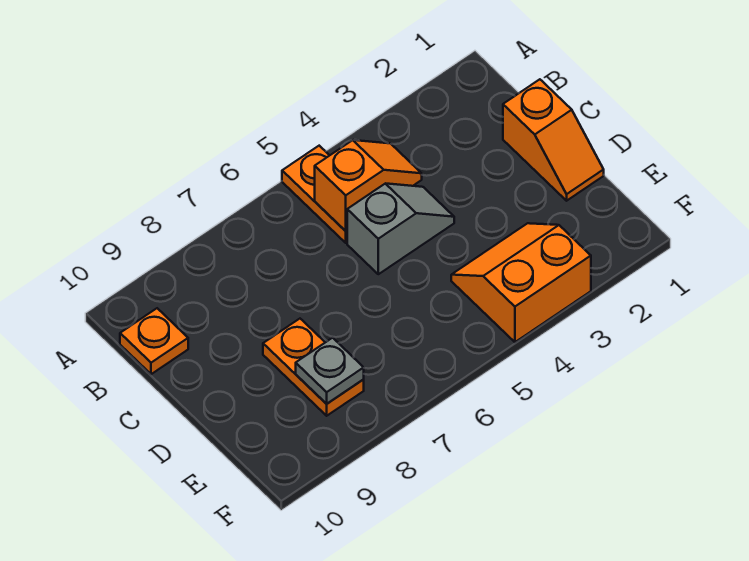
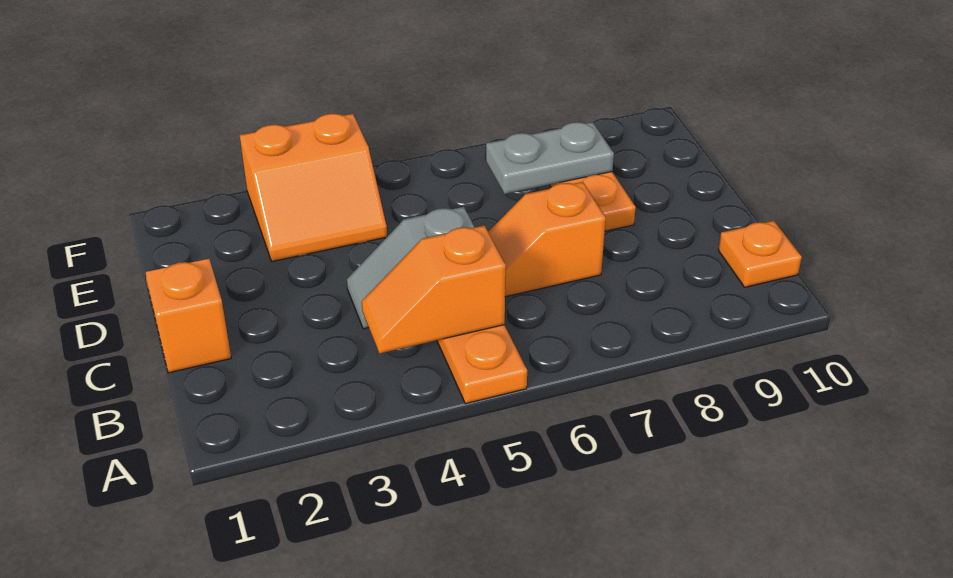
none -> orange 1x2 slope [488,182,606,297]
grey 1x1 plate [296,338,364,404] -> grey 1x2 plate [486,122,614,194]

